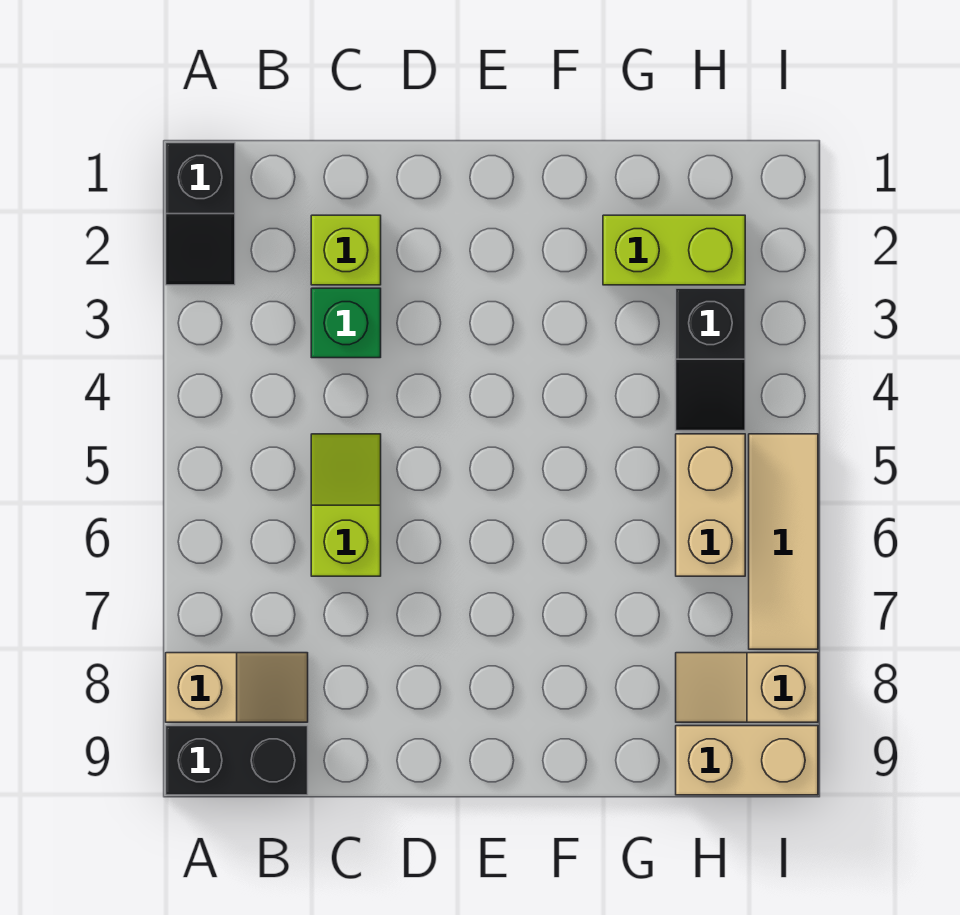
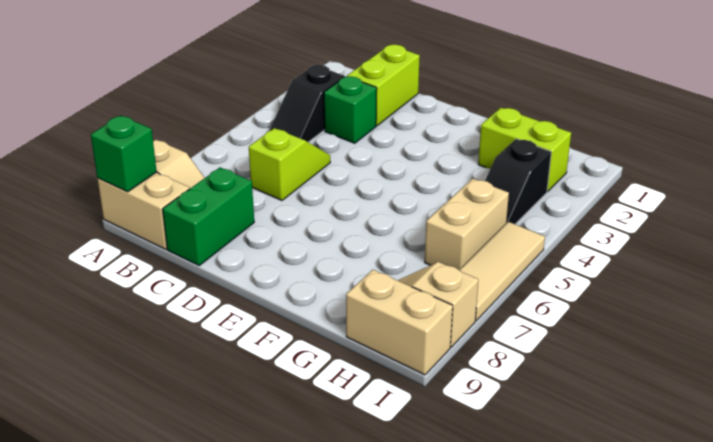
black 1x2 slope [166,143,235,285] -> black 1x2 slope moved to [270,65,345,142]
black 1x2 brick [166,726,308,795] -> tan 1x2 brick [97,172,190,249]
none -> green 1x1 brick [91,116,157,192]
lime 1x1 brick [311,215,381,285] -> lime 1x2 brick [347,45,420,126]
none -> green 1x2 brick [163,167,254,265]

